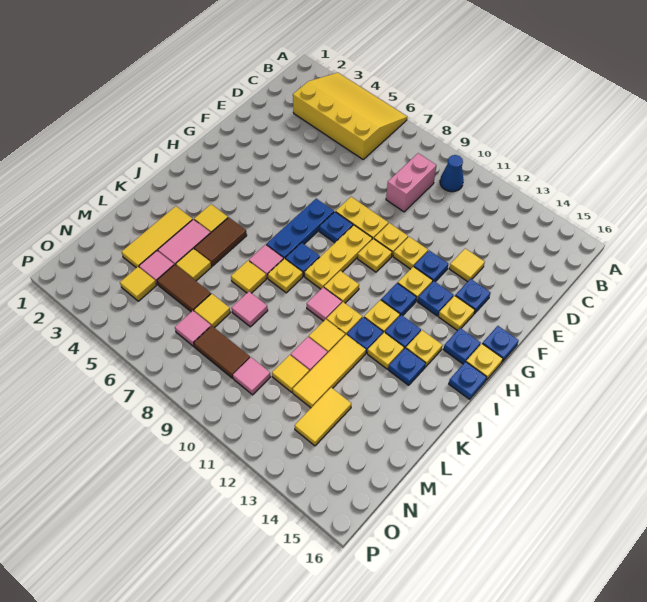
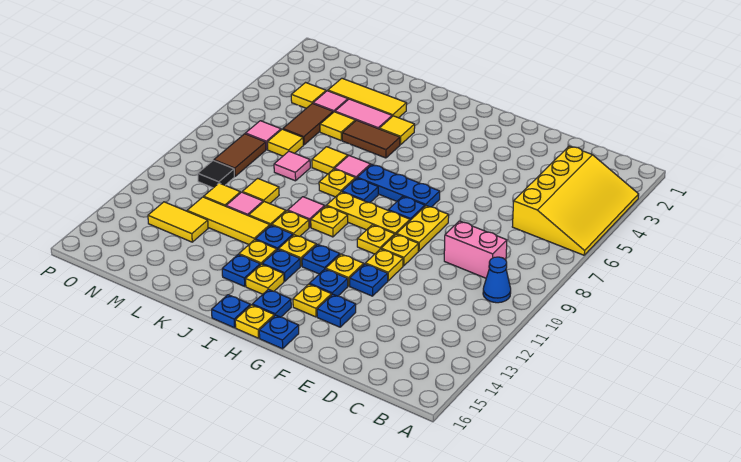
yellow 1x1 tile [449,249,485,282] -> yellow 1x1 tile moved to [242,178,279,204]
pink 1x1 tile [233,357,271,395] -> black 1x1 tile [198,161,234,188]

